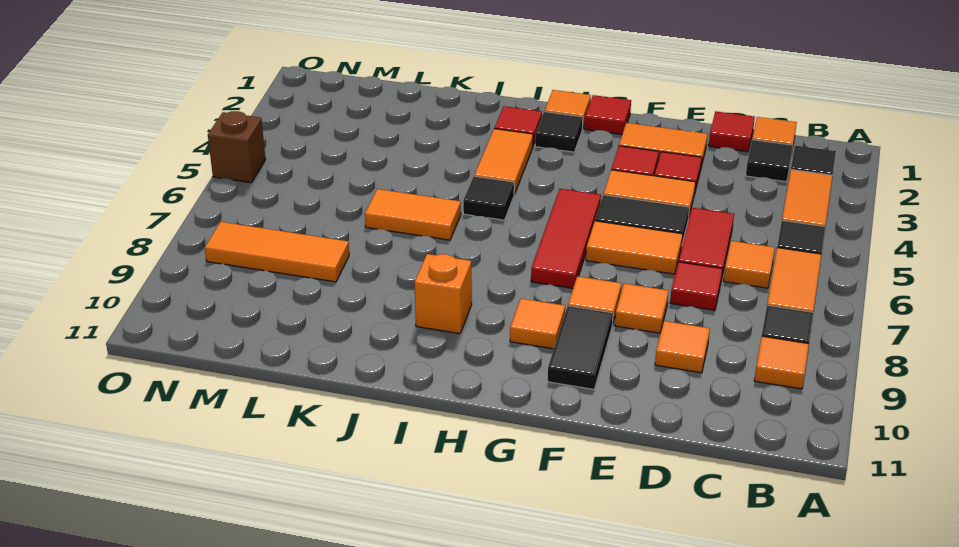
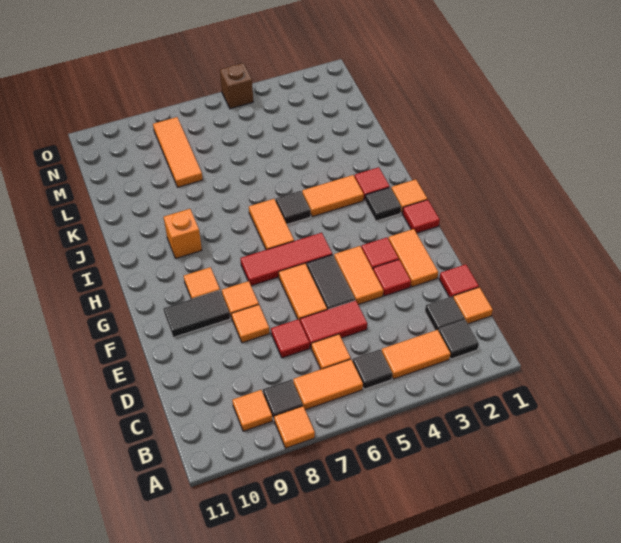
orange 1x1 tile [655,321,710,373] -> orange 1x1 tile moved to [274,406,315,448]
orange 1x2 tile [365,189,461,240] -> orange 1x2 tile moved to [249,199,294,250]

